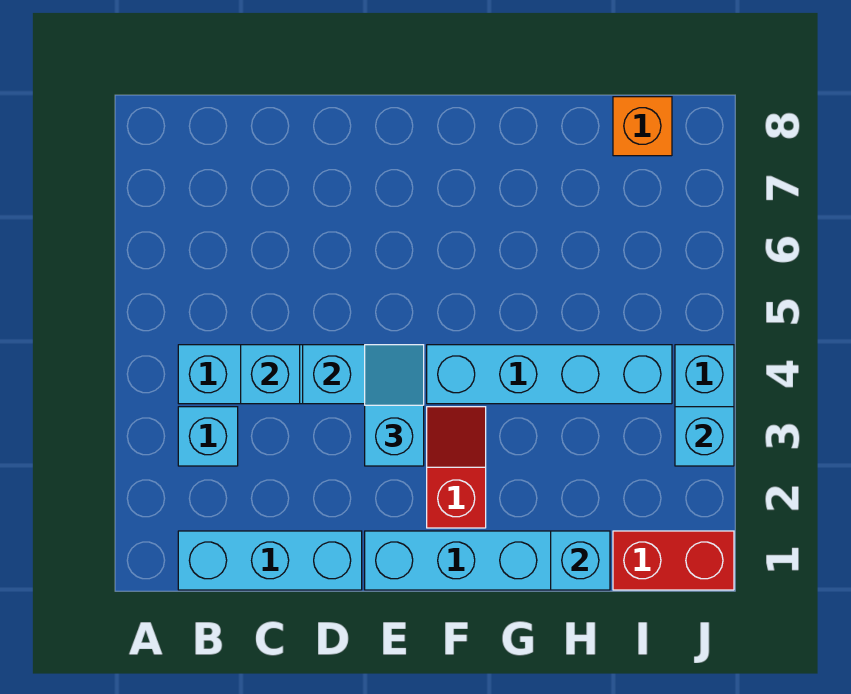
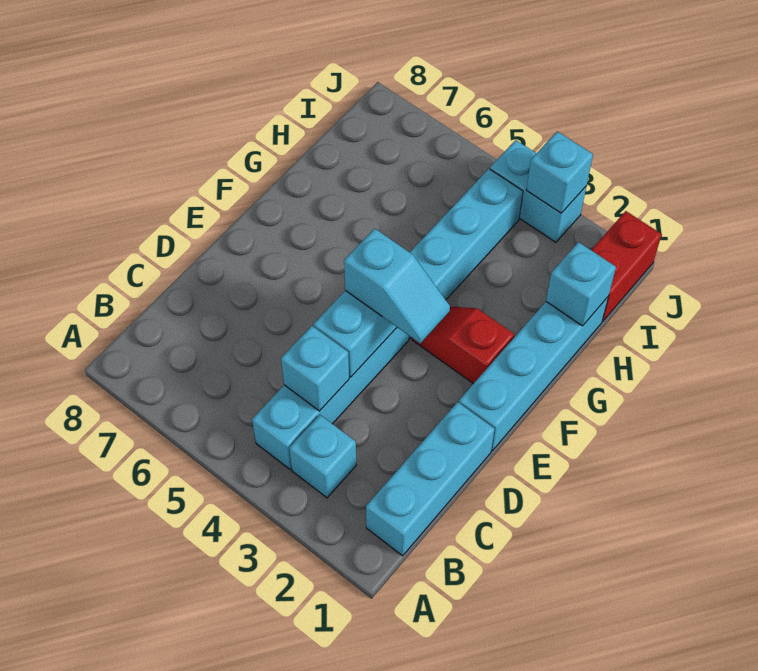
cyan 1x2 slope [365,345,424,466] -> cyan 1x2 slope turned to [344,228,450,343]
orange 1x1 brick [613,97,672,156] -> none

